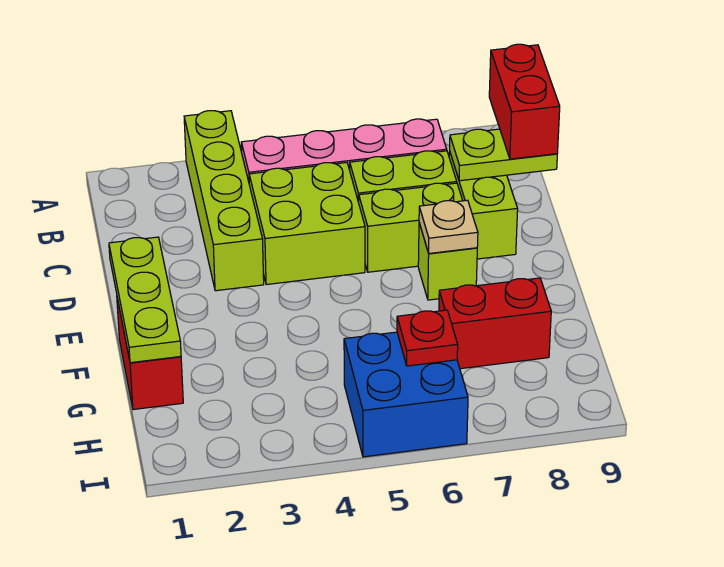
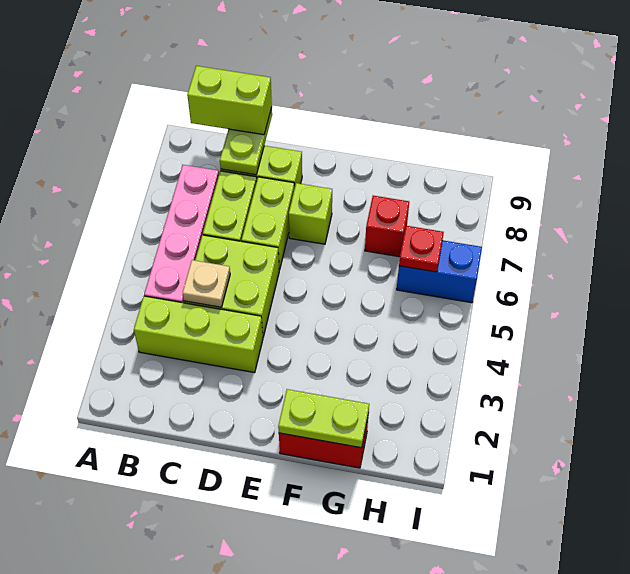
lime 1x4 brick [184,111,264,291] -> lime 1x3 brick [134,296,263,373]
red 1x2 brick [489,44,560,159] -> lime 1x2 brick [187,66,272,135]
lime 1x3 plate [109,237,181,363] -> lime 1x2 plate [278,389,369,448]
tan 1x1 plate [419,200,478,253] -> tan 1x1 plate moved to [183,260,230,307]
red 1x2 brick [439,278,551,369] -> red 1x1 brick [365,196,409,257]
blue 2x2 brick [344,332,468,457] -> blue 1x2 brick [397,240,482,303]

